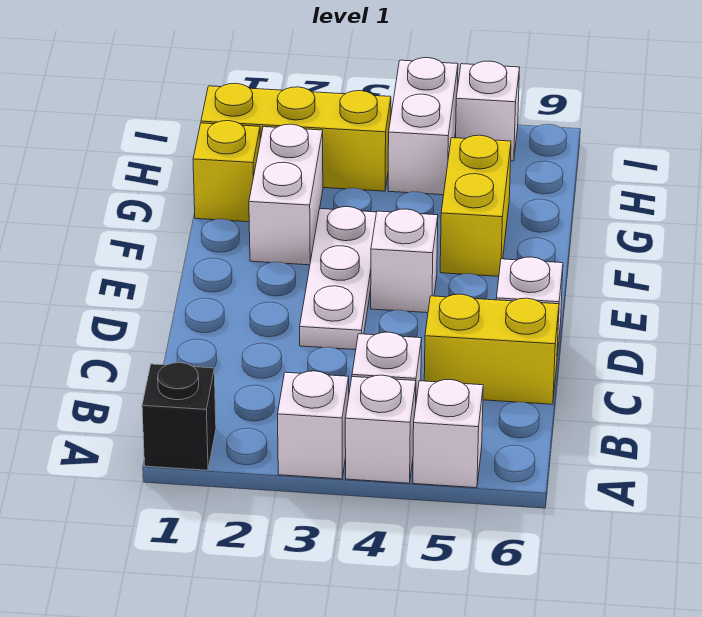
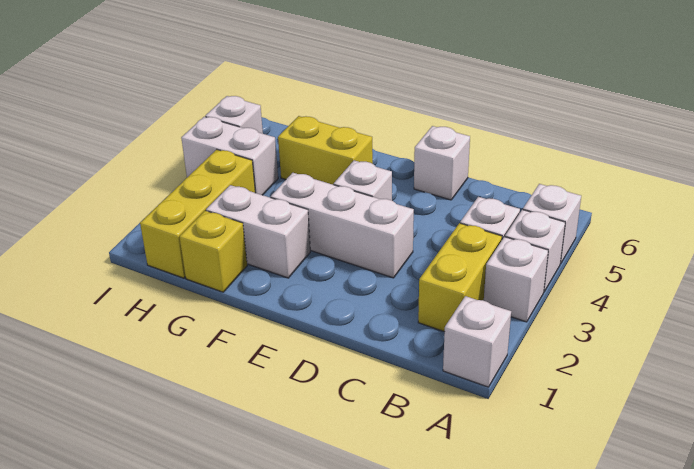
black 1x1 brick [142,363,216,470] -> white 1x1 brick [443,296,511,387]
yellow 1x2 brick [424,294,559,404] -> yellow 1x2 brick moved to [418,223,502,332]
white 1x3 plate [300,207,376,350] -> white 1x3 brick [271,173,414,278]

